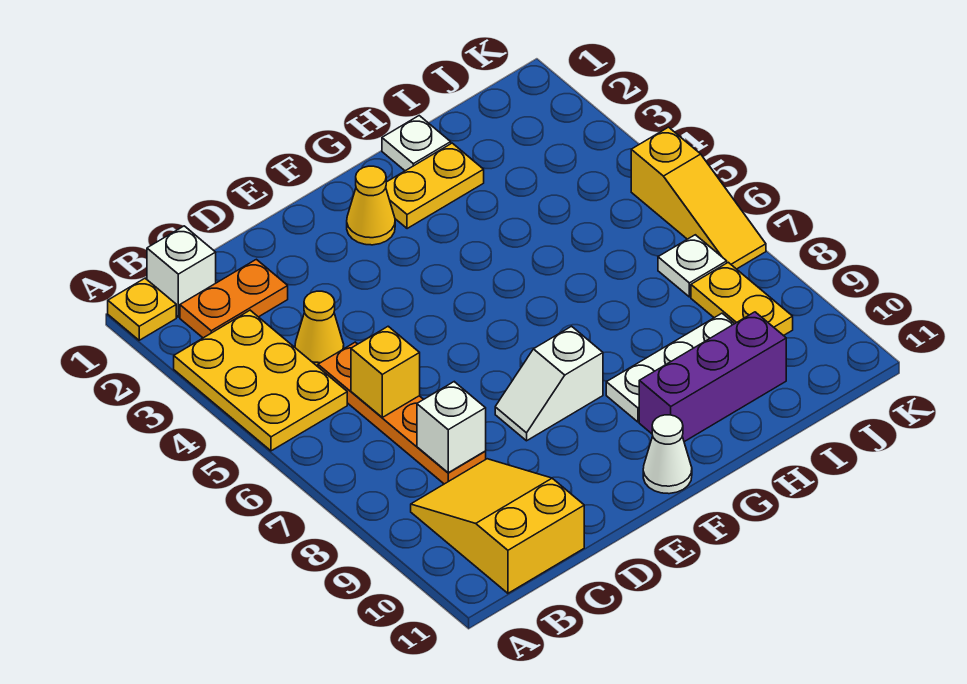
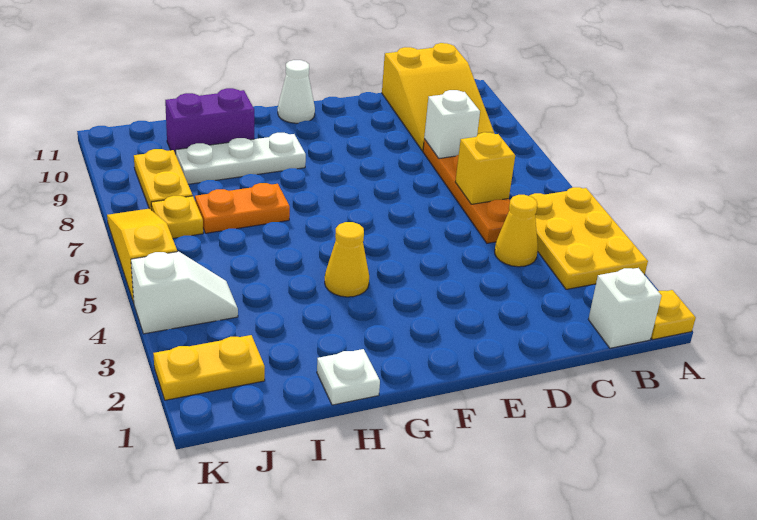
orange 1x2 plate [180,259,288,338] -> orange 1x2 plate moved to [195,183,290,233]
white 1x2 slope [495,326,603,441] -> white 1x2 slope moved to [131,252,238,334]
yellow 1x1 cone [347,166,395,245] -> yellow 1x1 cone moved to [325,222,369,297]
yellow 1x2 plate [386,143,484,229] -> yellow 1x2 plate moved to [153,335,265,400]
purple 1x3 brick [639,312,786,442] -> purple 1x2 brick [165,88,254,154]
white 1x1 plate [658,235,727,297] -> yellow 1x1 plate [151,196,203,238]

